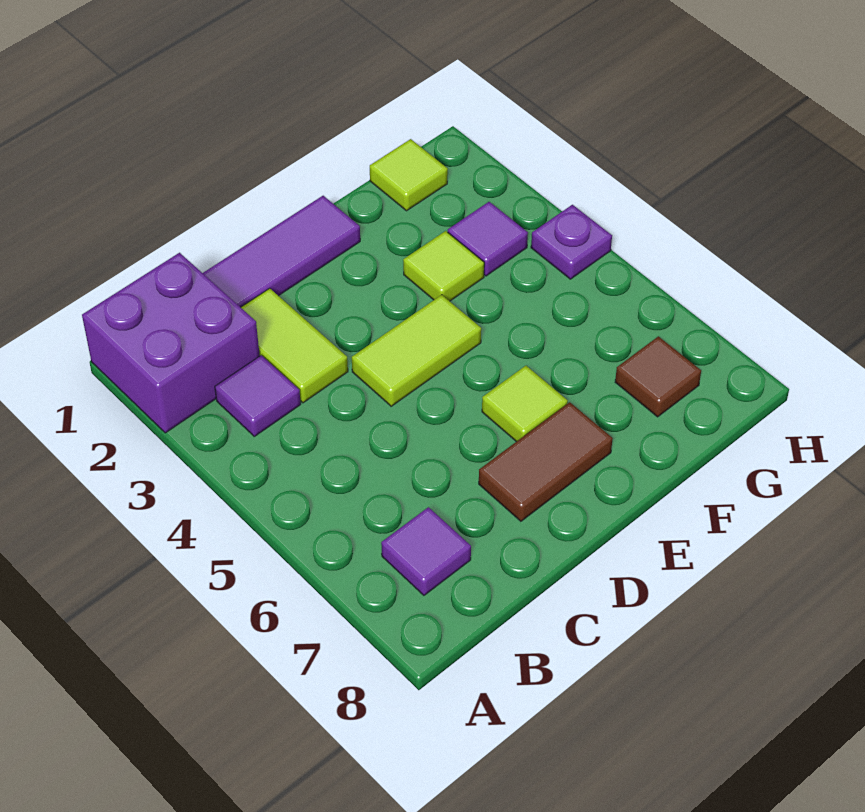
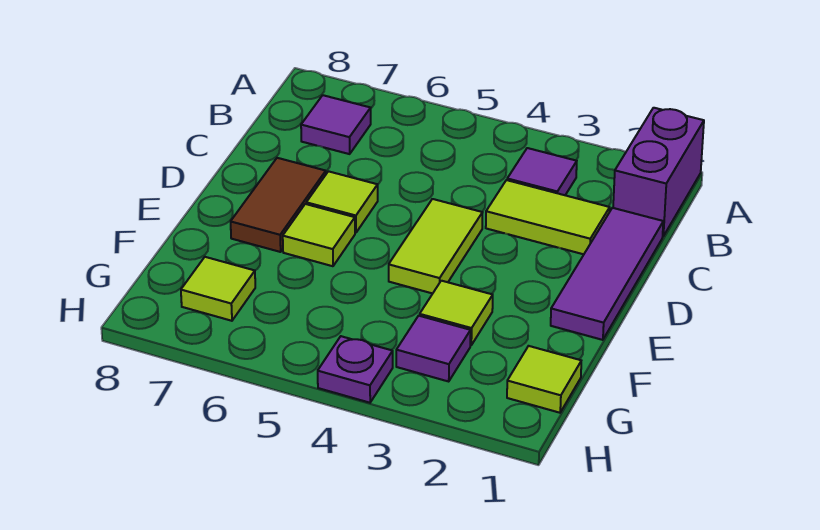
purple 2x2 brick [82,253,260,433] -> purple 1x2 brick [613,108,704,236]
none -> lime 1x1 tile [306,171,378,233]
brown 1x1 tile [615,336,701,417] -> lime 1x1 tile [181,257,255,321]

